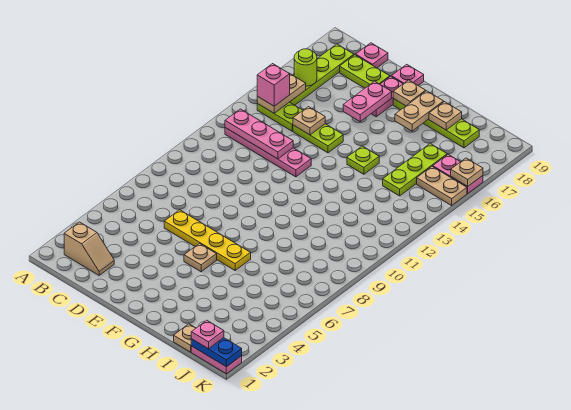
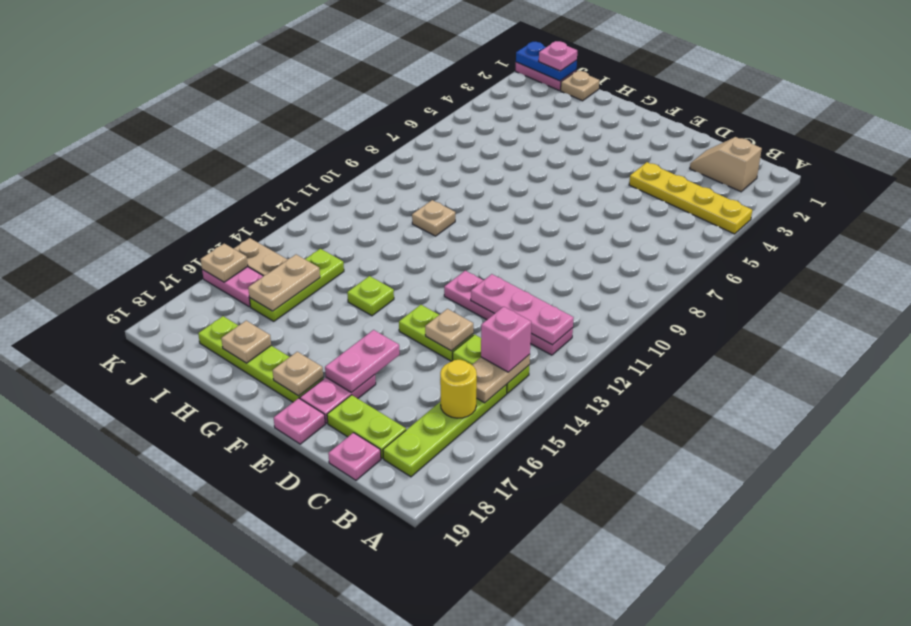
lime 1x1 round brick [294,49,317,86] -> yellow 1x1 round brick [440,360,477,418]
yellow 1x4 plate [164,210,251,270] -> yellow 1x4 plate moved to [629,162,752,234]
tan 1x1 plate [184,244,217,272] -> tan 1x1 plate moved to [412,200,455,236]
tan 1x2 plate [395,91,444,131] -> tan 1x2 plate moved to [248,255,320,311]

